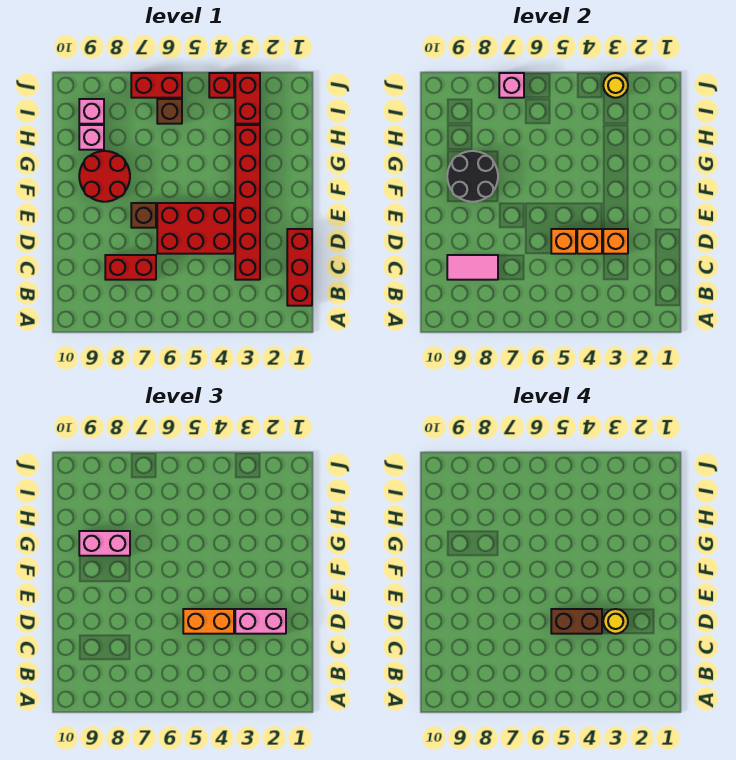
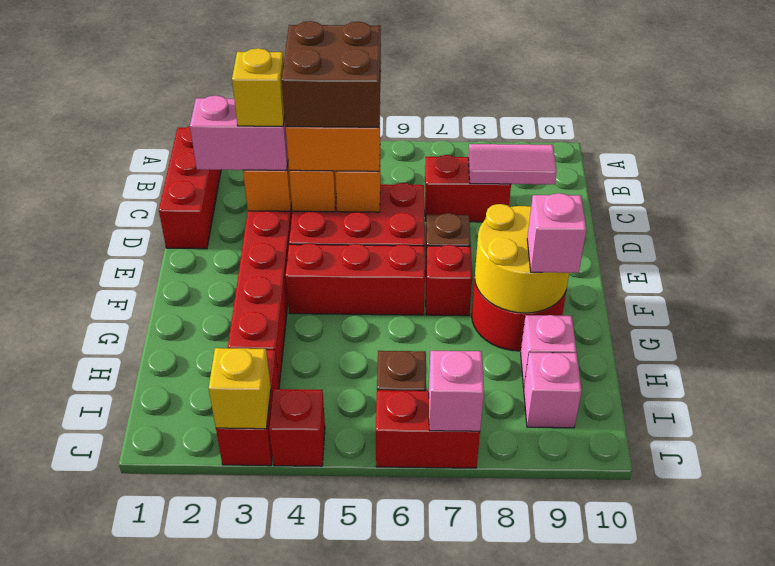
yellow 1x1 round brick [603,609,628,634] -> yellow 1x1 brick [232,48,285,126]
brown 1x2 brick [551,609,602,634] -> brown 2x2 brick [282,21,381,127]
none -> red 1x3 brick [286,243,425,315]
none -> red 1x1 brick [426,245,472,316]
black 2x2 round brick [447,151,498,202] -> yellow 2x2 round brick [475,204,569,313]
pink 1x2 brick [79,531,130,556] -> pink 1x1 brick [527,193,586,273]
yellow 1x1 round brick [603,73,628,98] -> yellow 1x1 brick [209,348,271,429]

